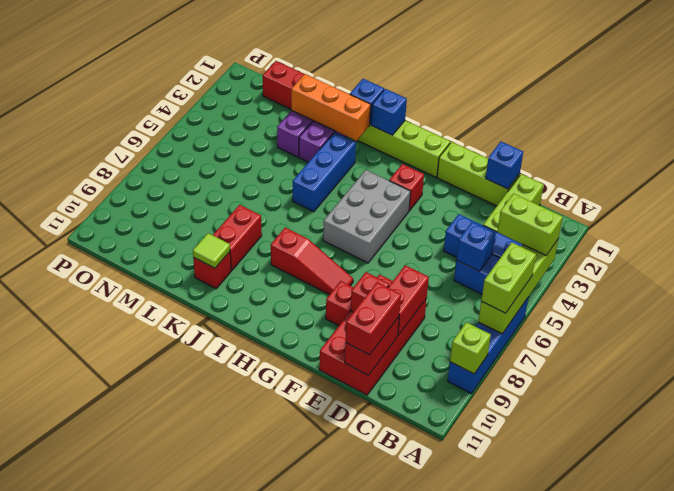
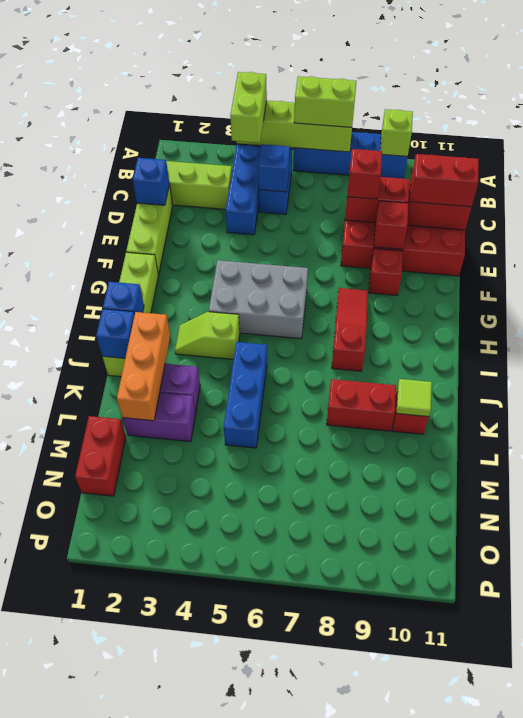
red 1x1 brick [389,164,424,211] -> red 1x1 brick moved to [347,149,382,199]
none -> lime 1x2 slope [175,312,240,359]
blue 1x3 brick [293,132,356,212] -> blue 1x3 brick turned to [224,342,267,448]

